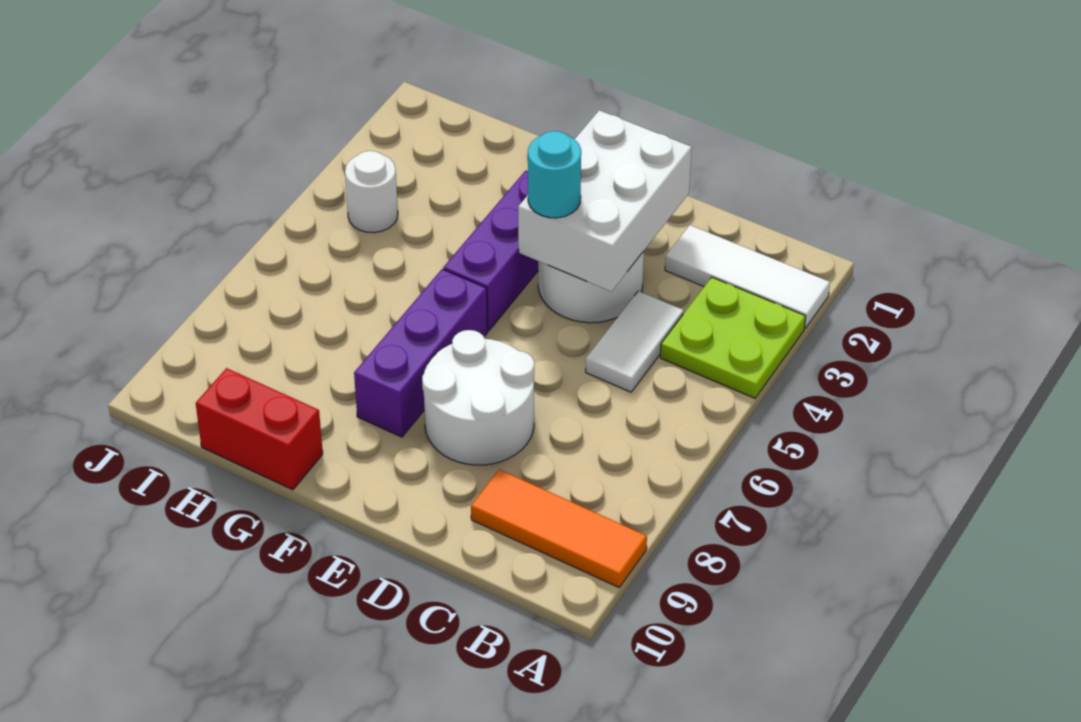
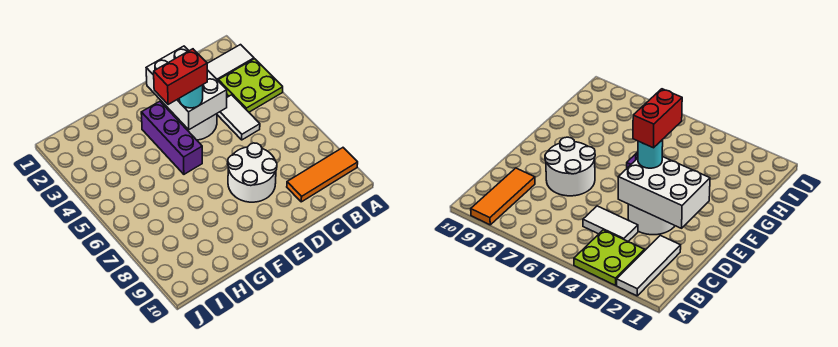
purple 1x3 brick [354,269,488,437] -> none
red 1x2 brick [196,368,323,490] -> red 1x2 brick moved to [154,49,207,105]
white 1x1 round brick [345,151,398,233] -> none

